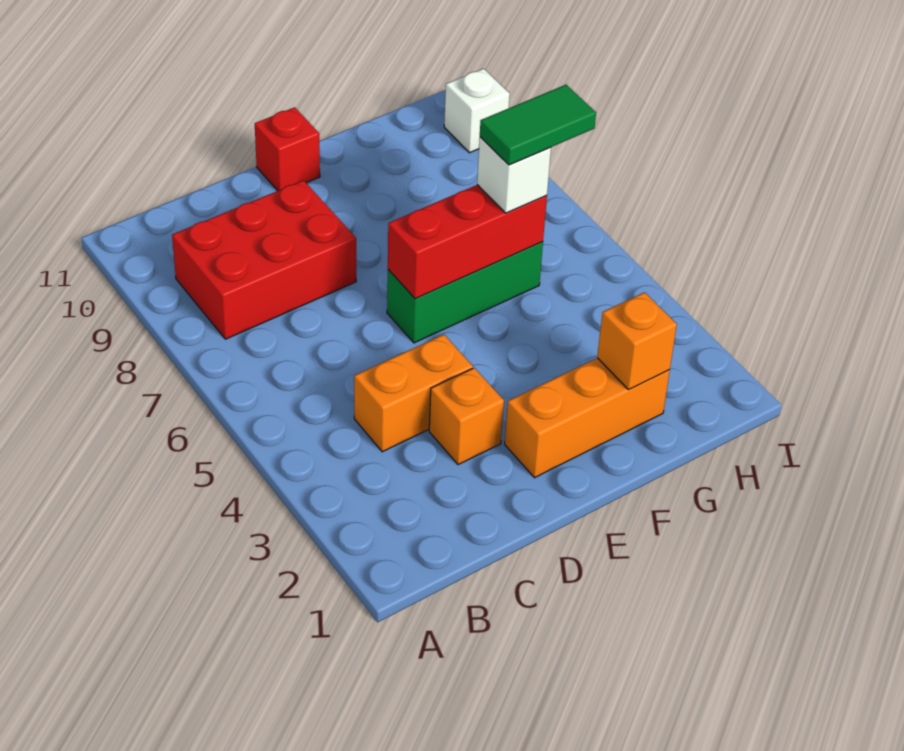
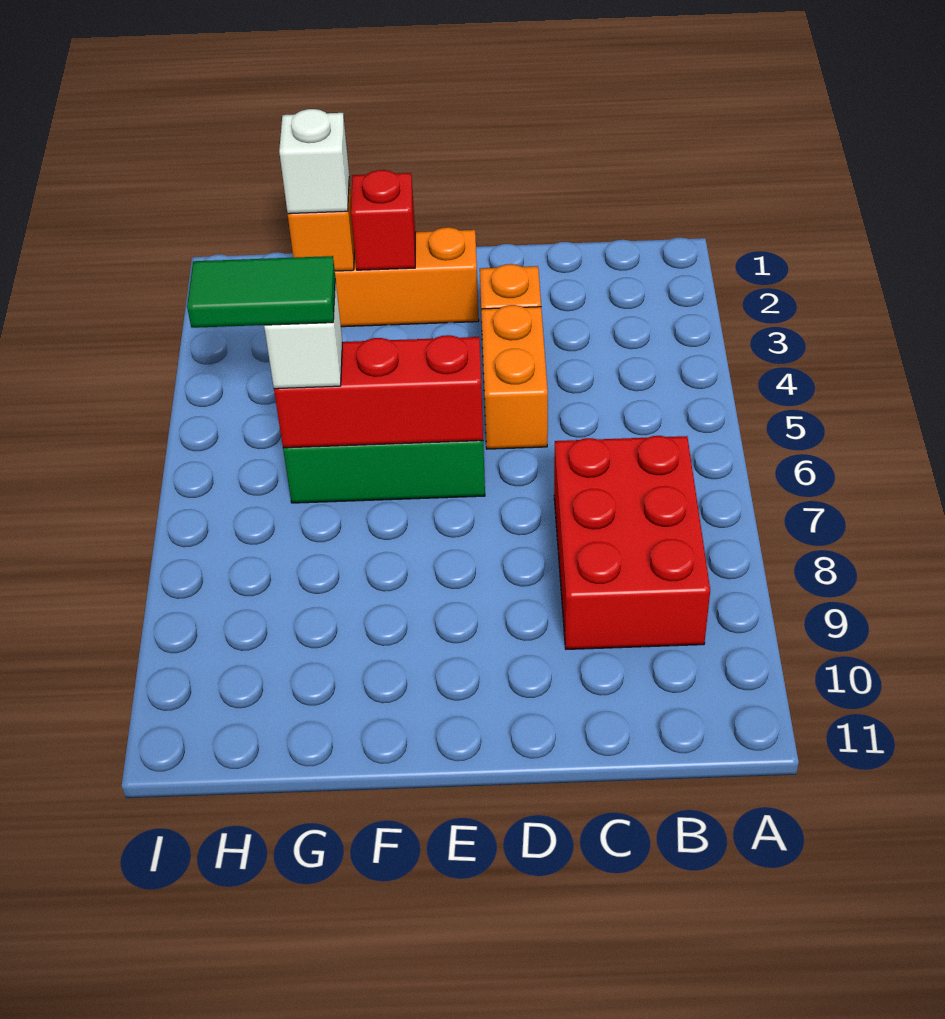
red 2x3 brick [172,180,356,339] -> red 2x3 brick turned to [554,436,710,649]
orange 1x2 brick [354,334,473,452] -> orange 1x2 brick turned to [481,305,548,449]
red 1x1 brick [255,107,320,191] -> red 1x1 brick moved to [351,170,415,270]
white 1x1 brick [444,69,510,153] -> white 1x1 brick moved to [279,109,349,214]

